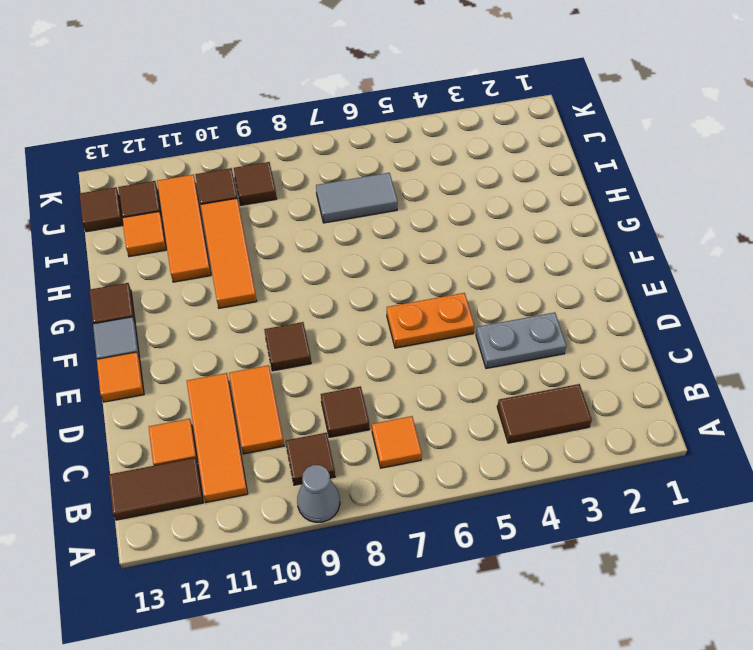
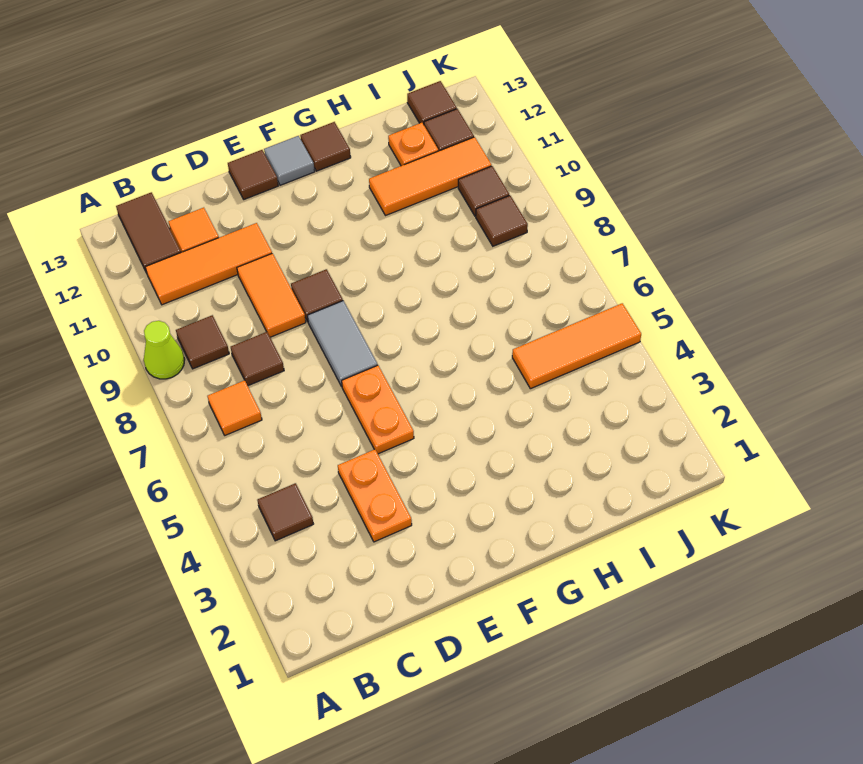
grey 1x1 cone [297,465,340,522] -> lime 1x1 cone [144,321,185,379]
brown 1x2 tile [497,384,592,443] -> brown 1x1 tile [258,483,313,541]
orange 1x2 tile [229,365,284,454] -> orange 1x2 tile turned to [237,253,306,337]
grey 1x2 plate [476,312,567,369] -> orange 1x2 plate [338,450,412,542]
orange 1x1 tile [97,352,144,402] -> brown 1x1 tile [228,150,278,199]
orange 1x3 tile [201,198,257,308] -> orange 1x3 tile moved to [512,303,641,389]
grey 1x2 tile [316,173,398,223] -> grey 1x2 tile moved to [307,301,378,387]
orange 1x1 tile [122,211,166,257] -> orange 1x1 plate [388,123,438,166]

